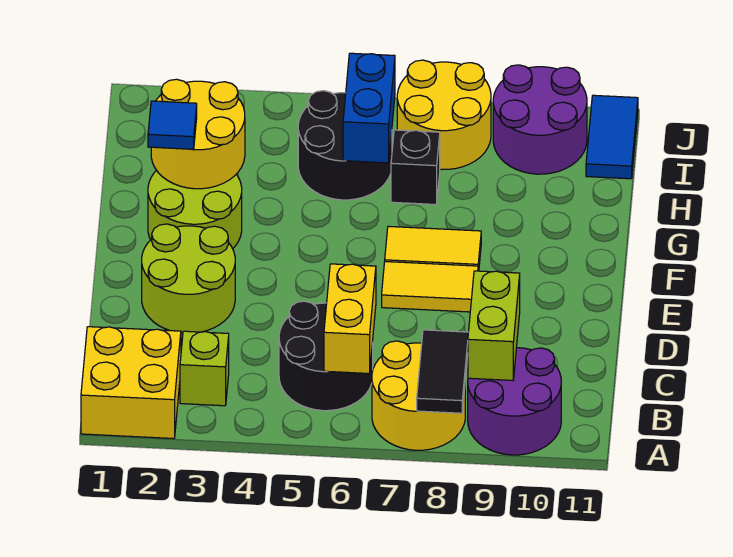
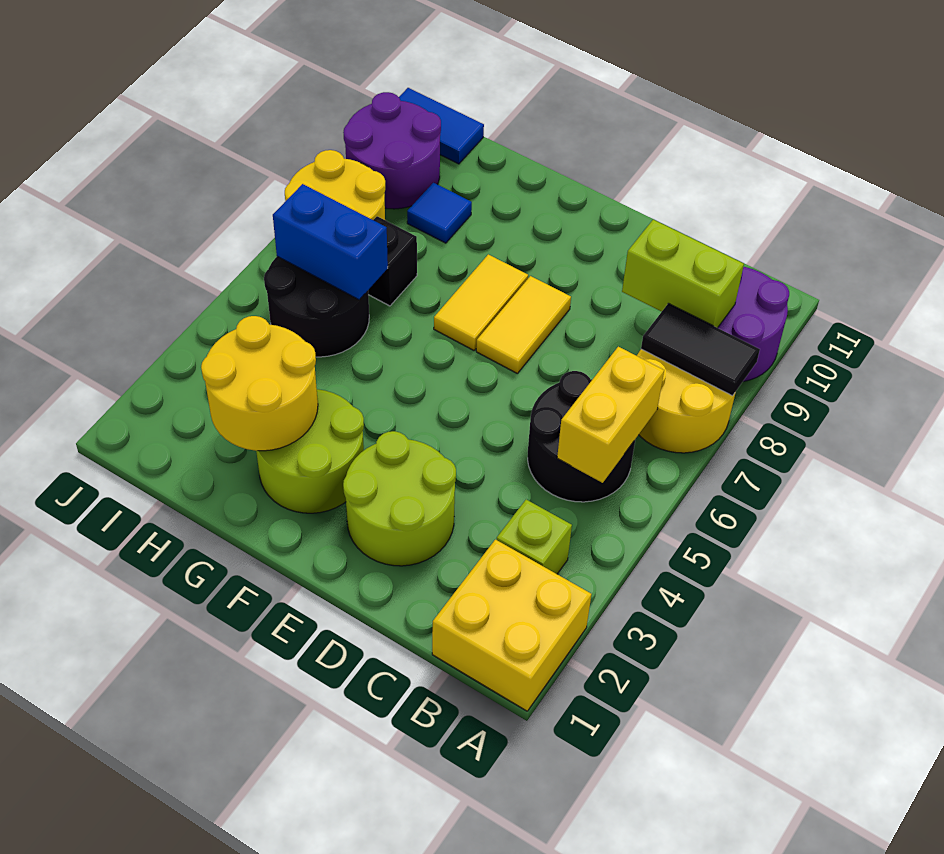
yellow 1x2 brick [324,264,376,373] -> yellow 1x2 brick turned to [557,347,664,483]
blue 1x1 tile [148,101,197,149] -> blue 1x1 tile moved to [407,183,472,243]

